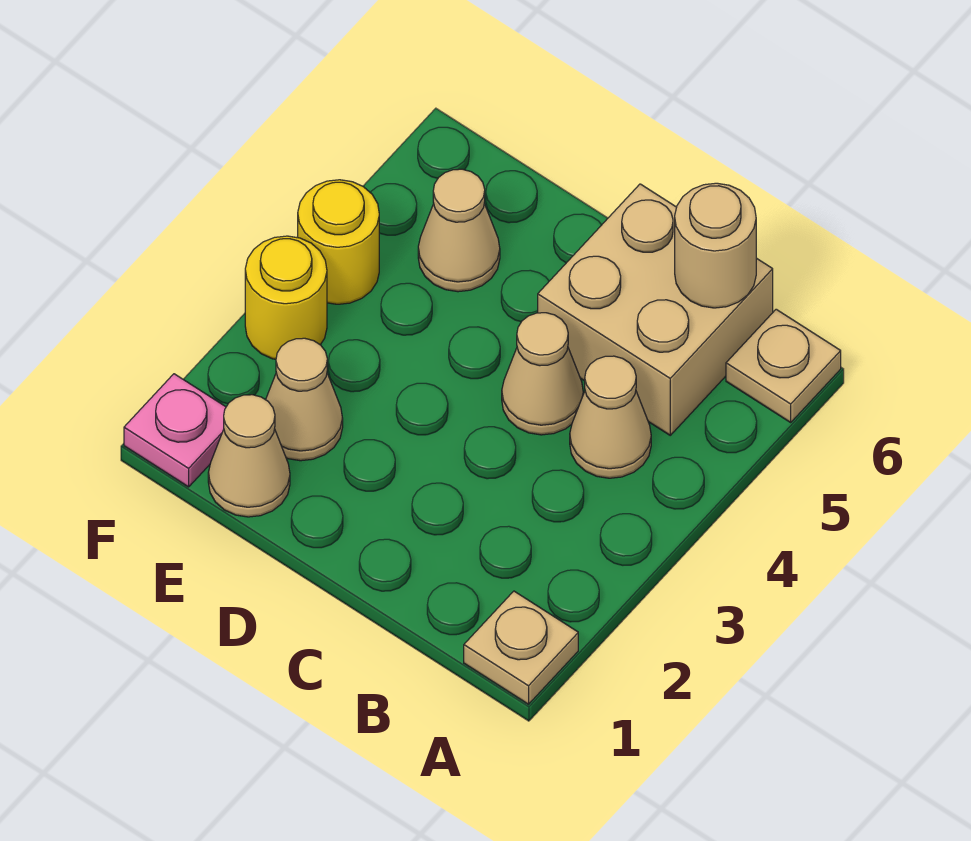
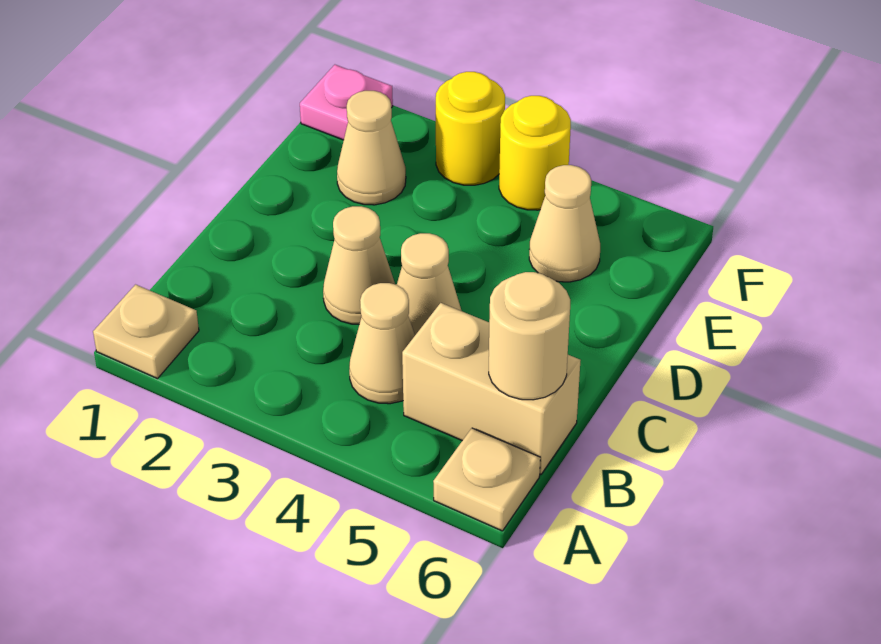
tan 2x2 brick [538,184,773,435] -> tan 1x2 brick [402,303,581,474]
tan 1x1 cone [208,395,290,517] -> tan 1x1 cone moved to [323,206,395,324]

